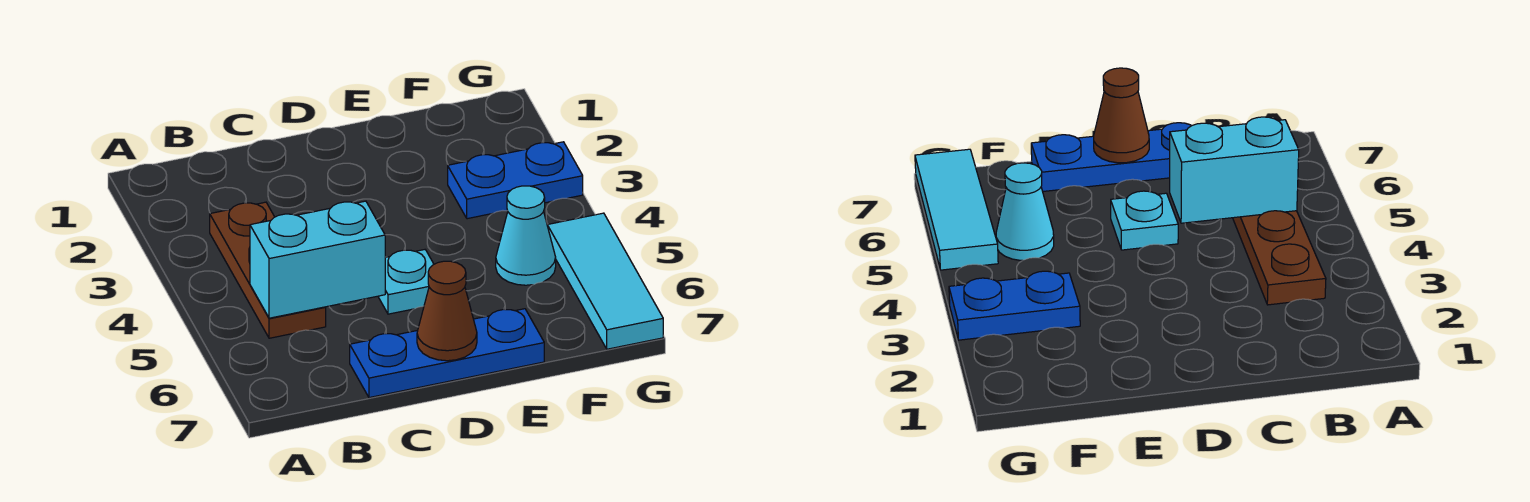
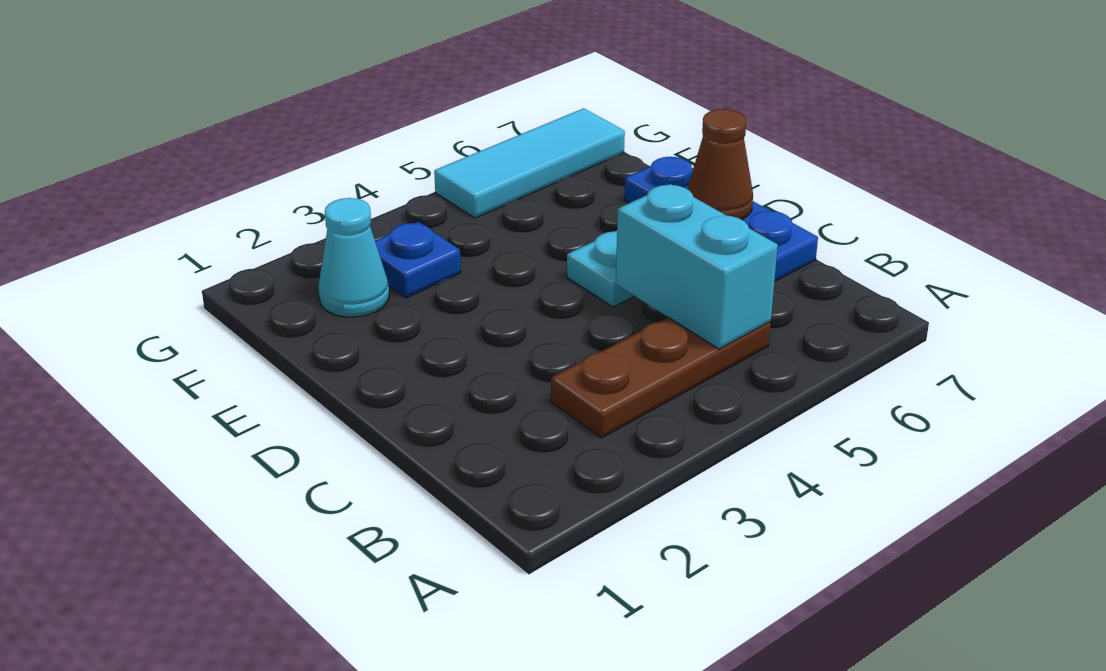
blue 1x2 plate [448,142,583,219] -> blue 1x1 plate [375,222,461,298]
cyan 1x1 cone [496,186,556,285] -> cyan 1x1 cone moved to [318,198,389,317]

